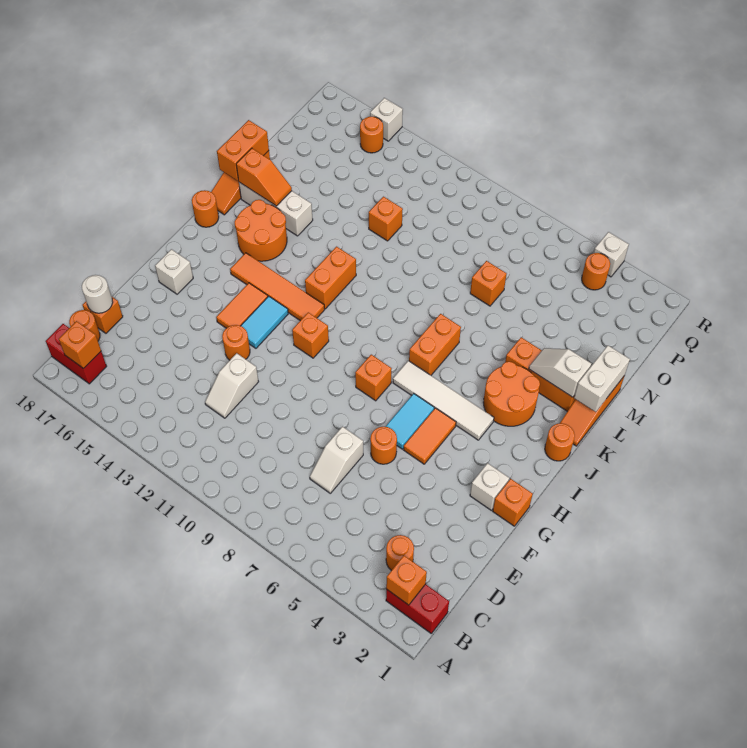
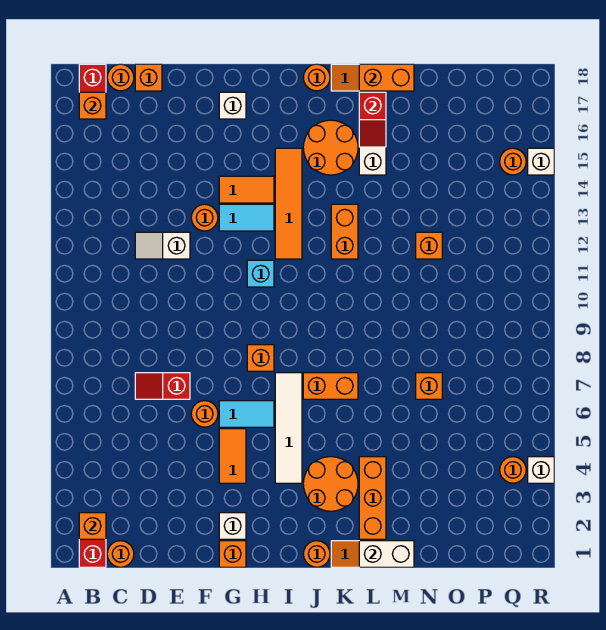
orange 1x1 round brick [386,535,414,571] -> orange 1x1 round brick moved to [107,541,134,567]
white 1x2 slope [310,427,363,493] -> red 1x2 slope [135,373,190,399]
white 1x1 round brick [82,275,113,313] -> none
orange 1x2 tile [404,408,456,464] -> orange 1x2 tile turned to [219,429,246,483]
orange 1x1 brick [292,312,329,358] -> cyan 1x1 brick [247,260,274,287]
orange 1x2 brick [305,247,356,309] -> orange 1x2 brick turned to [331,204,358,259]
white 1x2 slope [529,348,591,397] -> none
orange 1x2 slope [236,148,292,206] -> red 1x2 slope [359,92,386,147]

